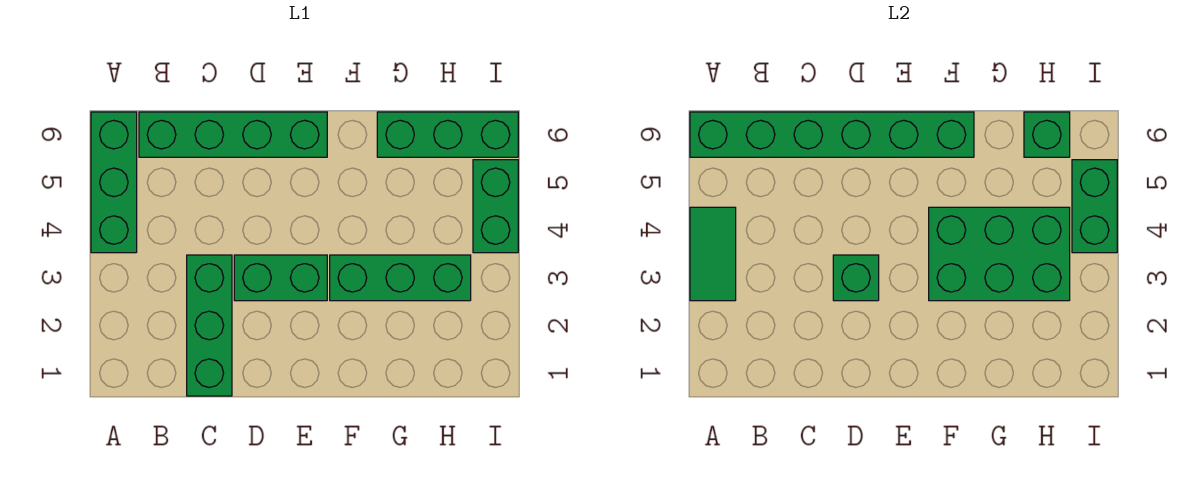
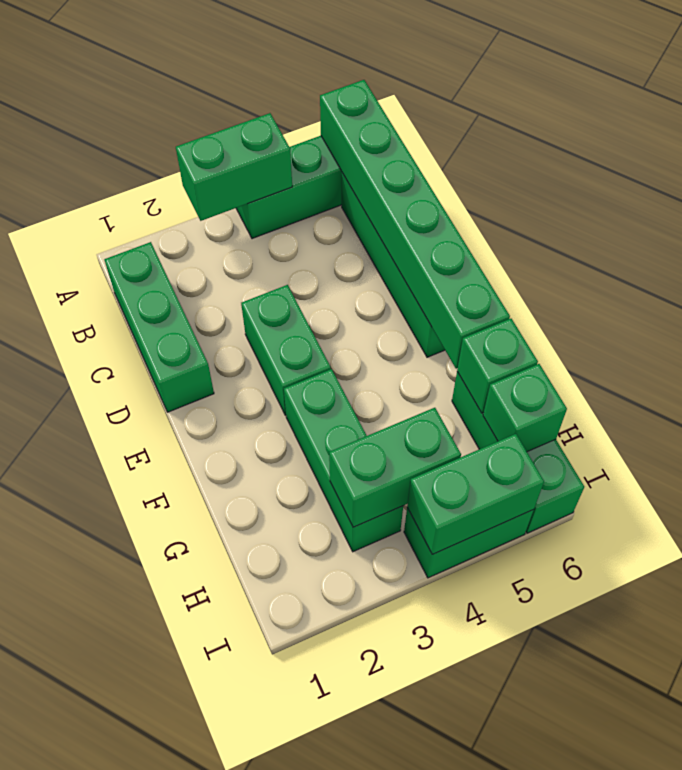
green 1x2 tile [690,207,736,301] -> green 1x2 brick [176,113,292,221]
green 1x3 brick [187,255,232,396] -> green 1x3 brick turned to [104,242,214,412]
green 1x1 brick [833,255,879,301] -> green 1x1 brick moved to [457,319,538,413]
green 2x3 brick [929,207,1070,301] -> green 1x2 brick [329,408,461,527]

